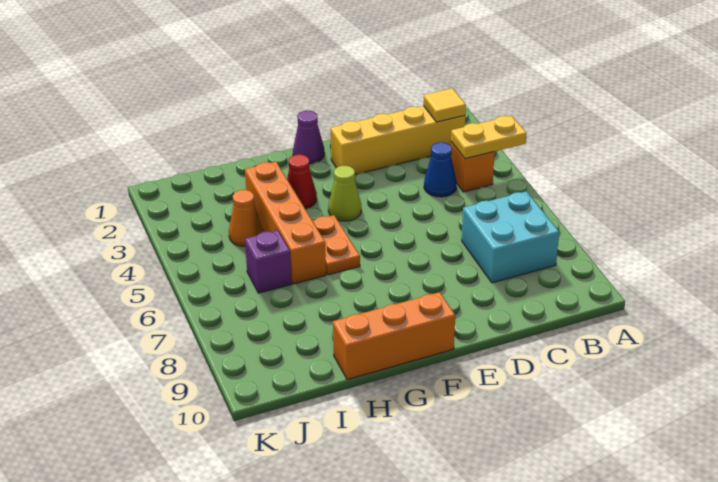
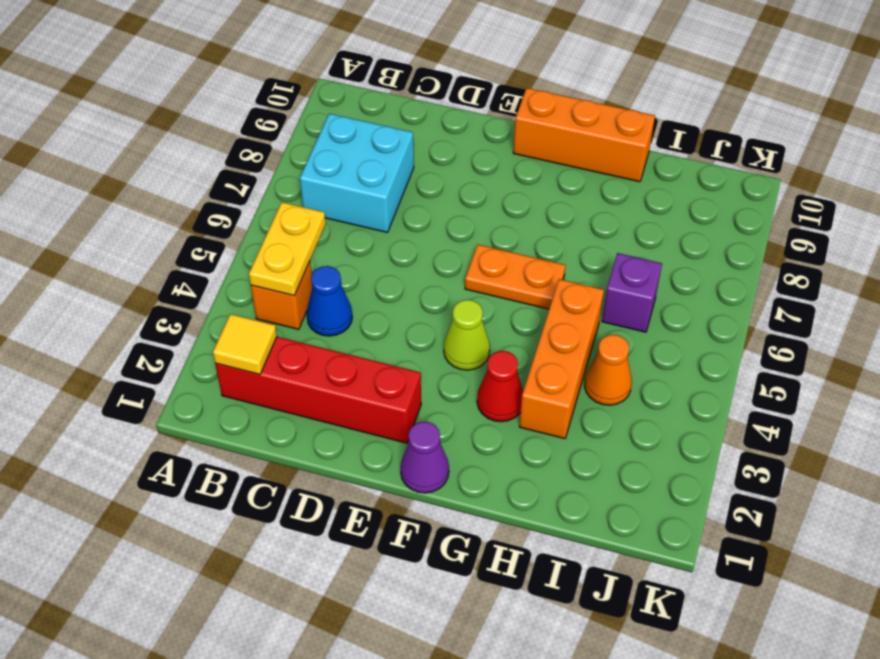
yellow 1x2 plate [451,116,526,159] -> yellow 1x2 plate turned to [249,202,326,296]
yellow 1x4 brick [330,106,465,174] -> red 1x4 brick [215,337,421,443]
orange 1x2 plate [312,215,360,275] -> orange 1x2 plate turned to [465,244,566,309]
orange 1x4 brick [245,162,326,284] -> orange 1x3 brick [519,279,604,439]

